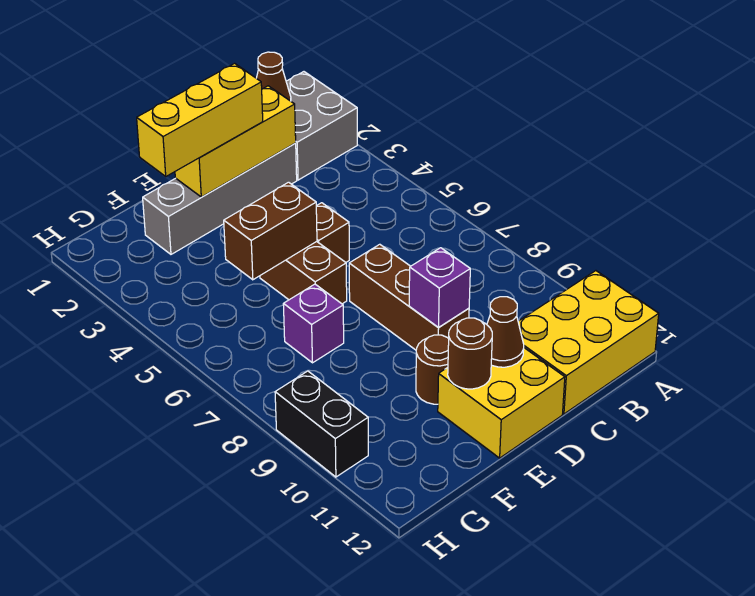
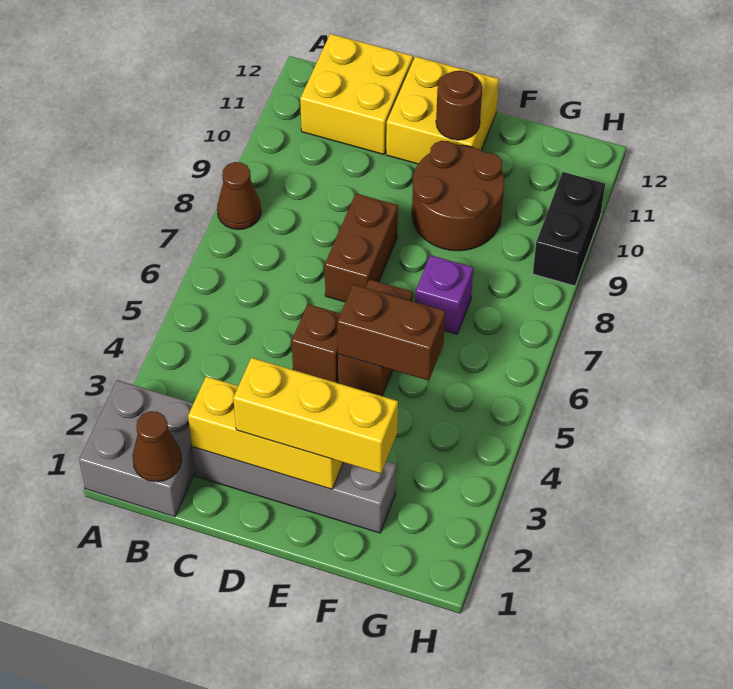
yellow 2x3 brick [518,271,659,414] -> yellow 2x2 brick [300,34,413,154]
brown 1x3 brick [349,244,469,350] -> brown 1x2 brick [325,194,398,302]
purple 1x1 brick [409,248,470,328] -> none
brown 1x1 cone [487,297,524,367] -> brown 1x1 cone moved to [217,162,261,230]
brown 1x1 round brick [416,335,449,404] -> brown 2x2 round brick [412,141,504,251]

